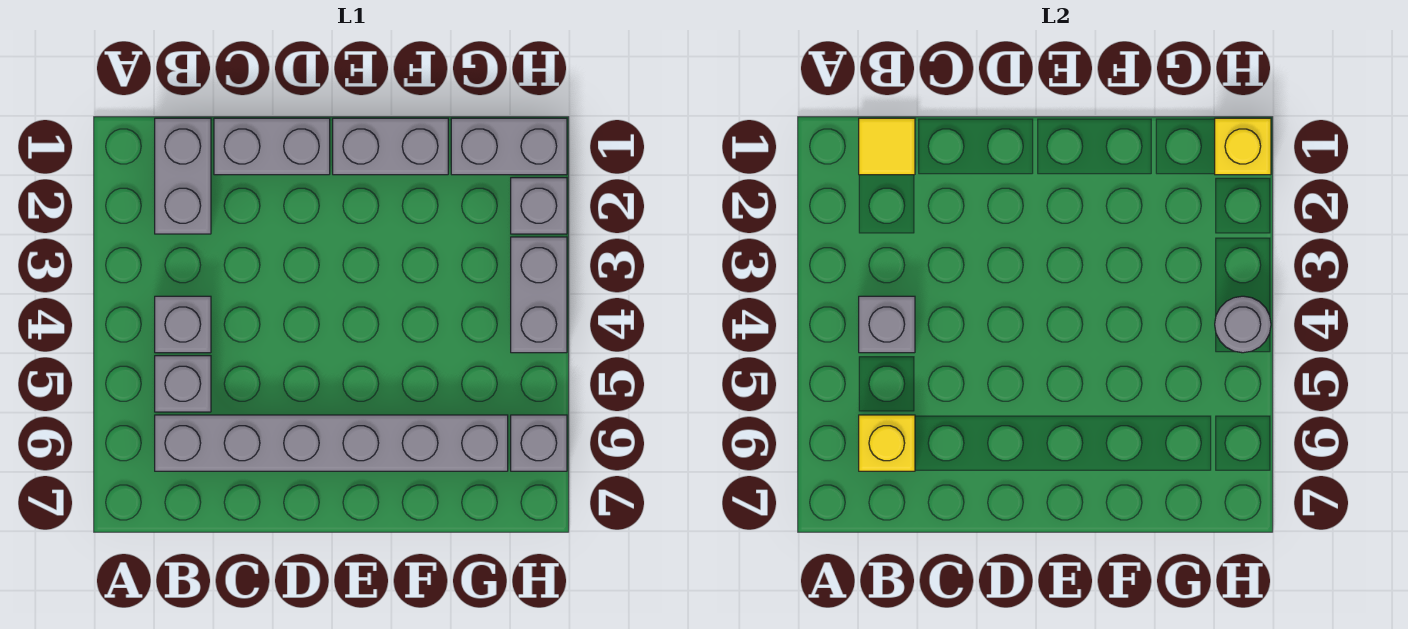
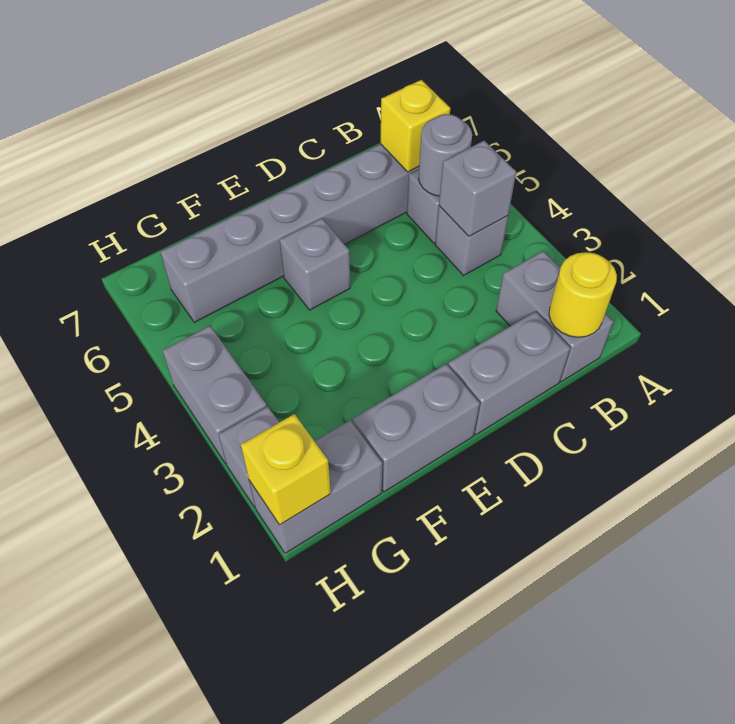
yellow 1x1 tile [859,118,915,175] -> yellow 1x1 round brick [549,252,617,337]
grey 1x1 round brick [1215,296,1271,353] -> grey 1x1 round brick moved to [419,114,472,196]
grey 1x1 brick [511,415,567,471] -> grey 1x1 brick moved to [280,218,350,310]

